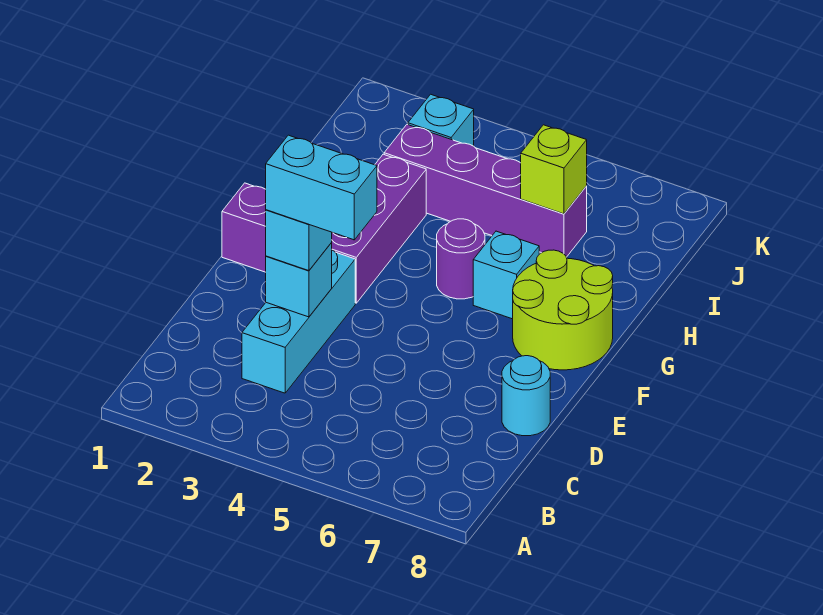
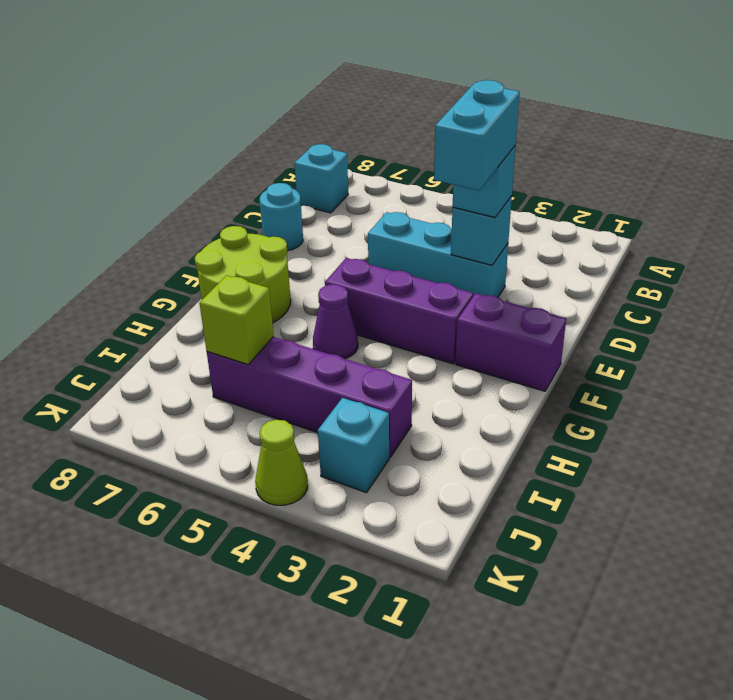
cyan 1x3 brick [242,250,355,393] -> cyan 1x3 brick turned to [368,212,508,297]
cyan 1x2 brick [266,135,377,240] -> cyan 1x2 brick turned to [434,80,519,191]
purple 1x3 brick [331,154,426,303] -> purple 1x3 brick turned to [325,258,473,364]
purple 1x1 round brick [437,219,485,299] -> purple 1x1 cone [313,284,358,359]
cyan 1x1 brick [473,231,539,319] -> cyan 1x1 brick moved to [294,144,348,213]
none -> lime 1x1 cone [255,420,308,505]

